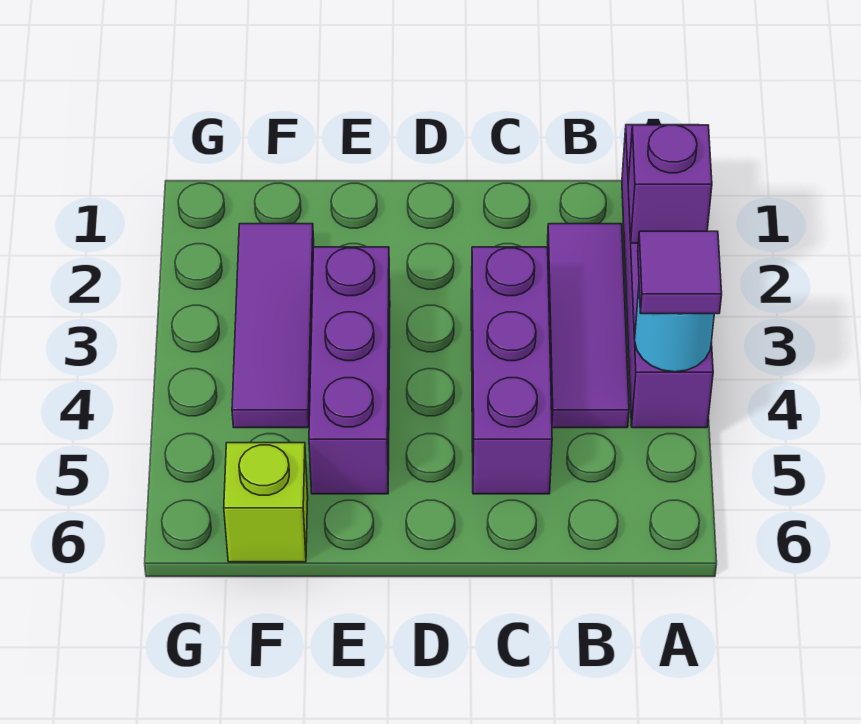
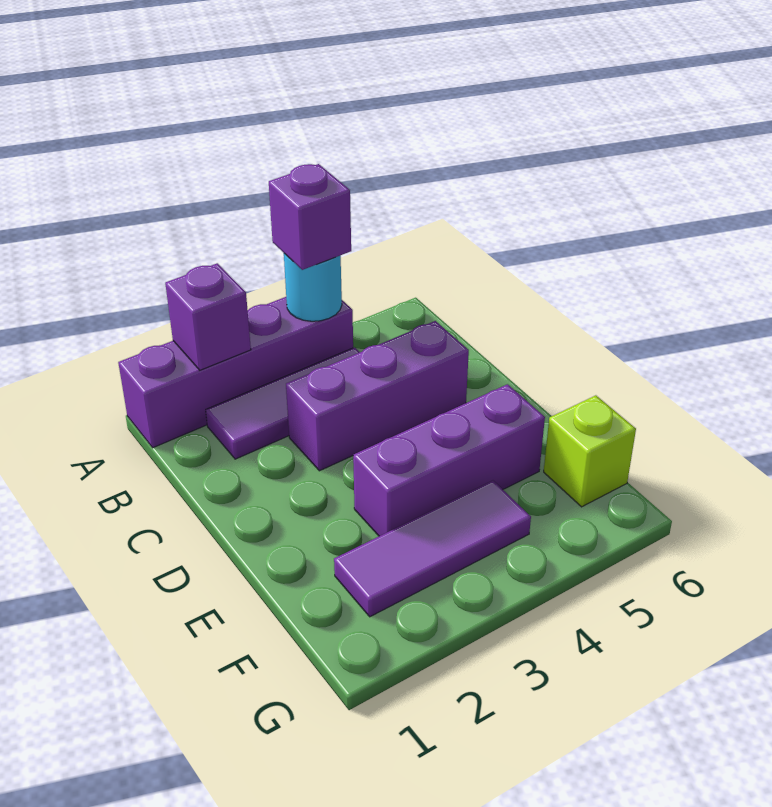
purple 1x1 tile [638,231,722,314] -> purple 1x1 brick [269,164,351,270]

